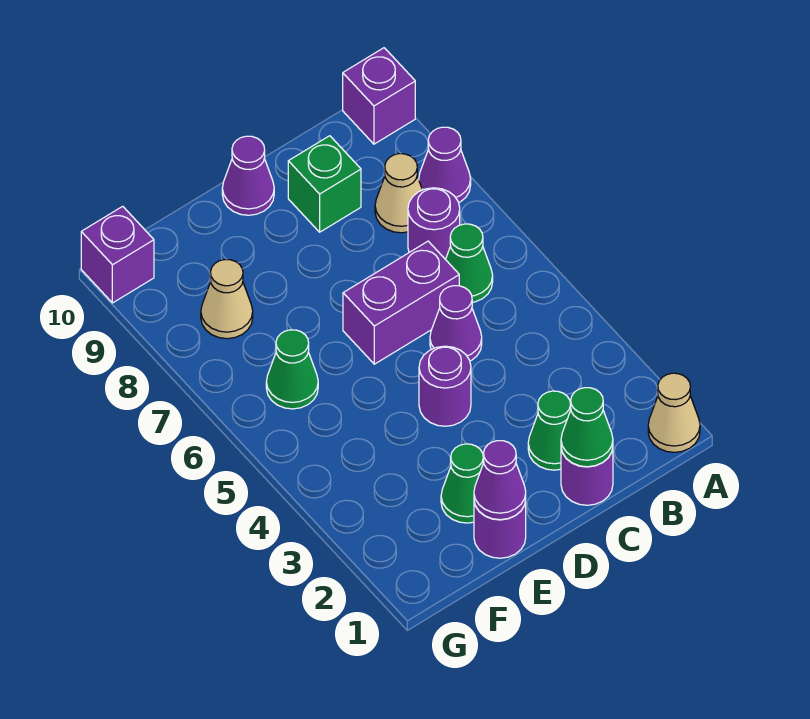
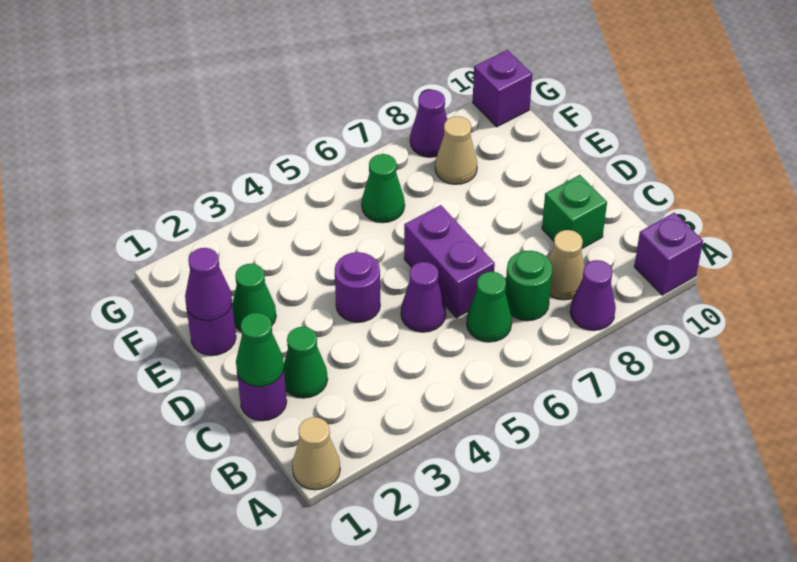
purple 1x1 round brick [408,188,460,260] -> green 1x1 round brick [505,251,553,321]
purple 1x1 cone [222,136,274,215] -> purple 1x1 cone moved to [410,90,447,157]

